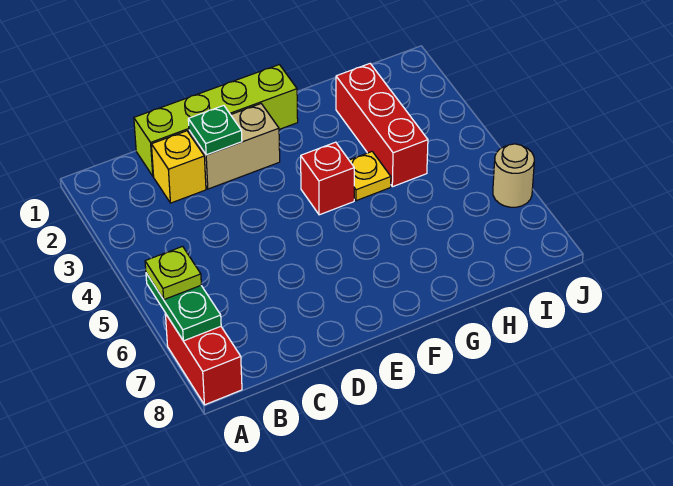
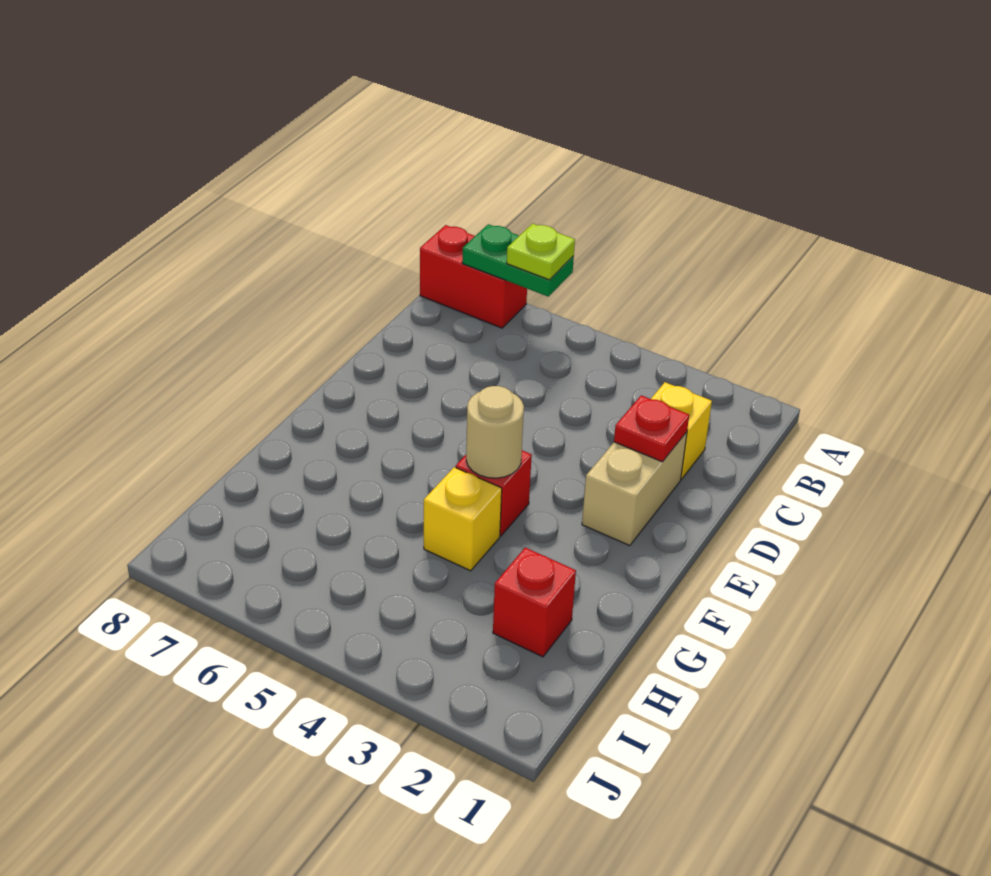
lime 1x4 brick [134,65,298,176] -> none
green 1x1 plate [188,105,242,155] -> red 1x1 plate [614,395,689,462]
yellow 1x1 plate [349,152,391,201] -> yellow 1x1 brick [424,467,502,571]
red 1x3 brick [336,64,428,187] -> red 1x1 brick [493,548,576,657]
tan 1x1 round brick [493,144,534,207] -> tan 1x1 round brick moved to [466,386,524,478]

